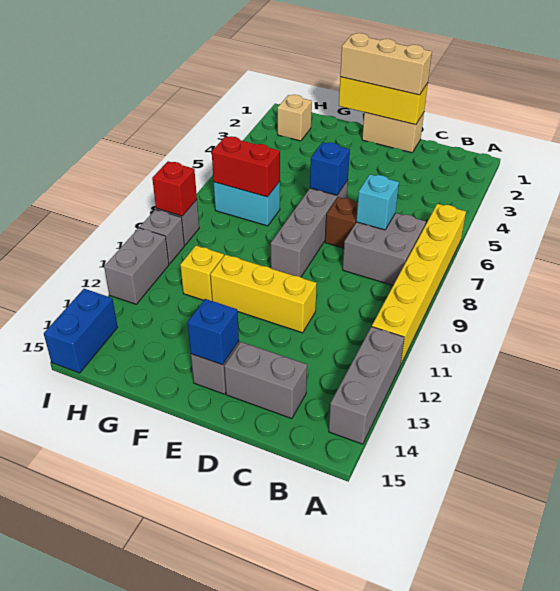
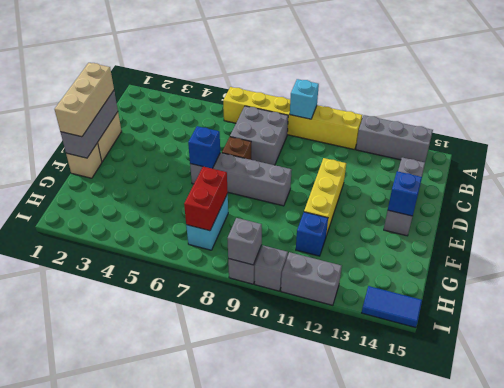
cyan 1x1 brick [356,174,399,230] -> cyan 1x1 brick moved to [290,79,319,119]
yellow 1x3 brick [339,77,428,125] -> grey 1x3 brick [61,91,118,158]
yellow 1x1 brick [180,246,224,301] -> blue 1x1 brick [296,212,328,256]
tan 1x1 brick [277,95,312,141] -> tan 1x1 brick moved to [66,143,102,178]
red 1x1 brick [152,161,197,216] -> grey 1x1 brick [227,218,262,265]
blue 1x2 brick [44,289,118,373] -> blue 1x2 tile [362,286,422,328]

